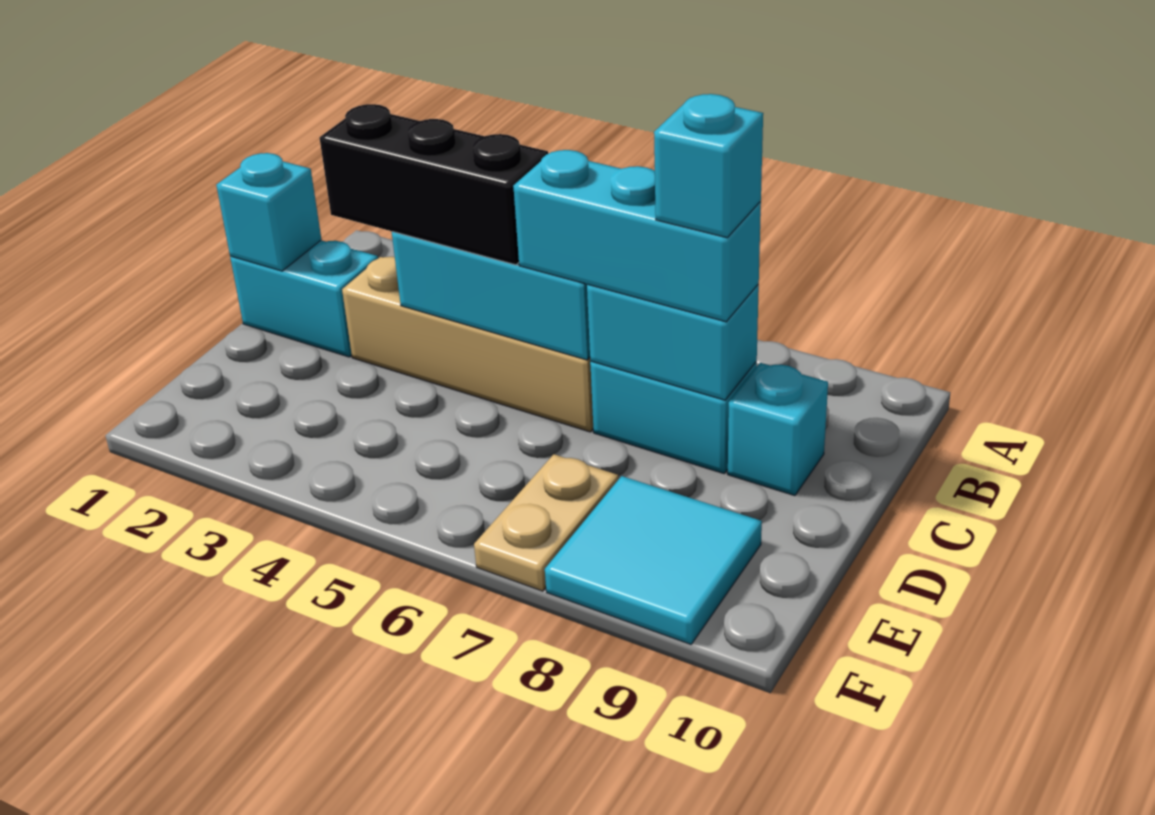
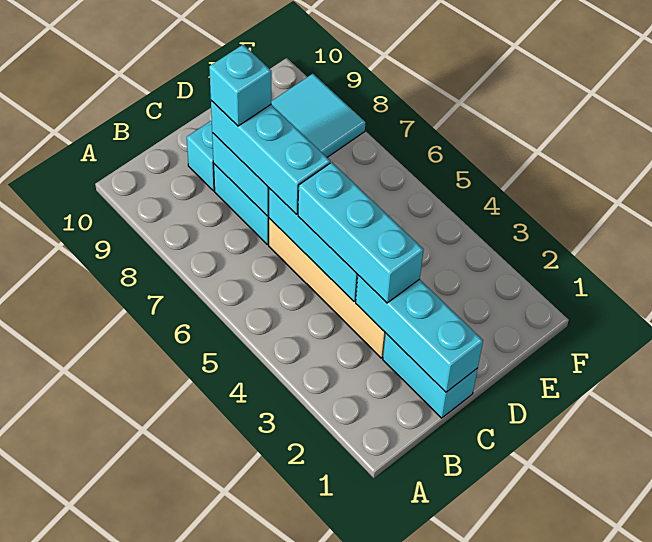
cyan 1x1 brick [216,153,322,271] -> cyan 1x3 brick [356,275,483,392]
black 1x3 brick [320,104,548,265] -> cyan 1x3 brick [298,162,424,303]
tan 1x2 plate [474,454,618,591] -> none

